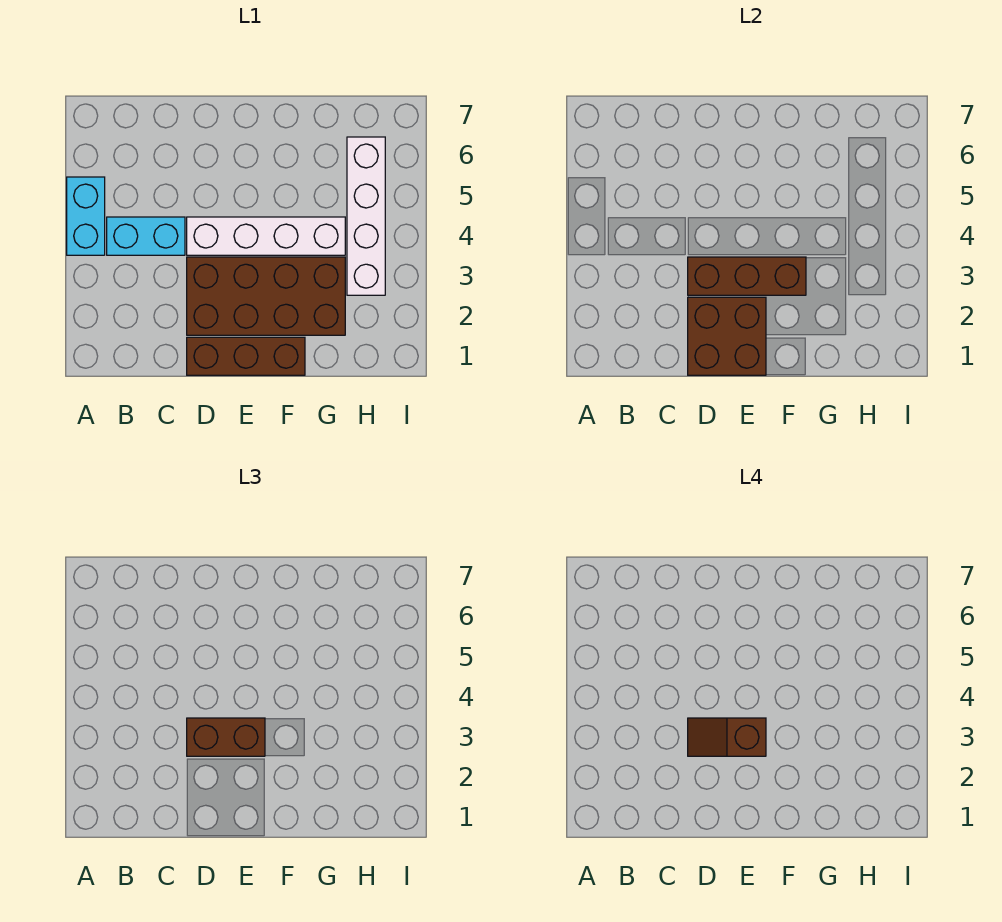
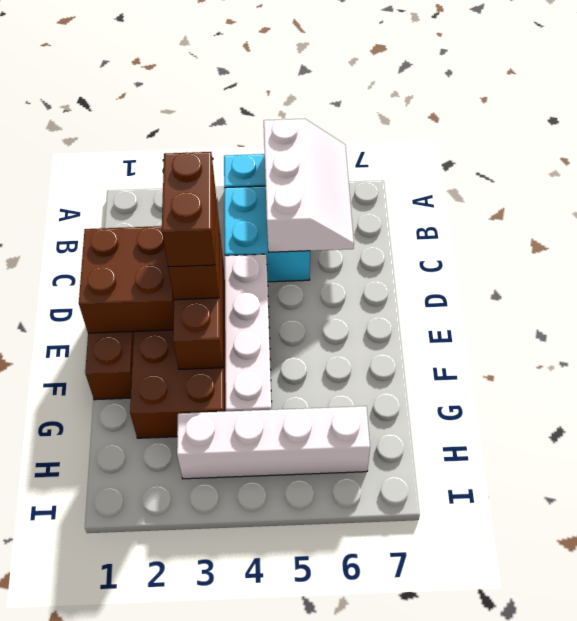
none -> white 2x3 slope [264,119,354,252]
cyan 1x2 brick [107,217,185,255] -> cyan 2x2 brick [224,186,310,282]
brown 1x2 slope [688,718,766,756] -> brown 1x2 brick [162,152,215,267]

